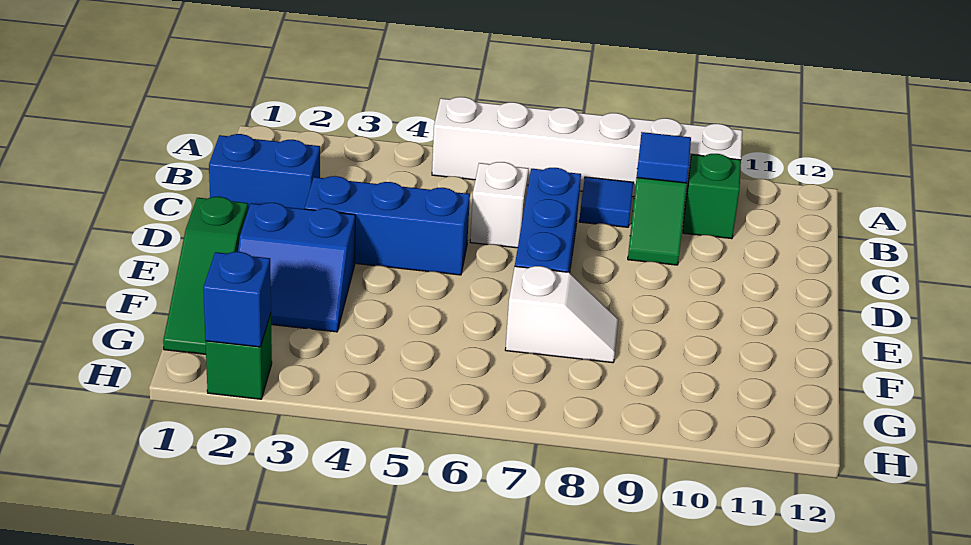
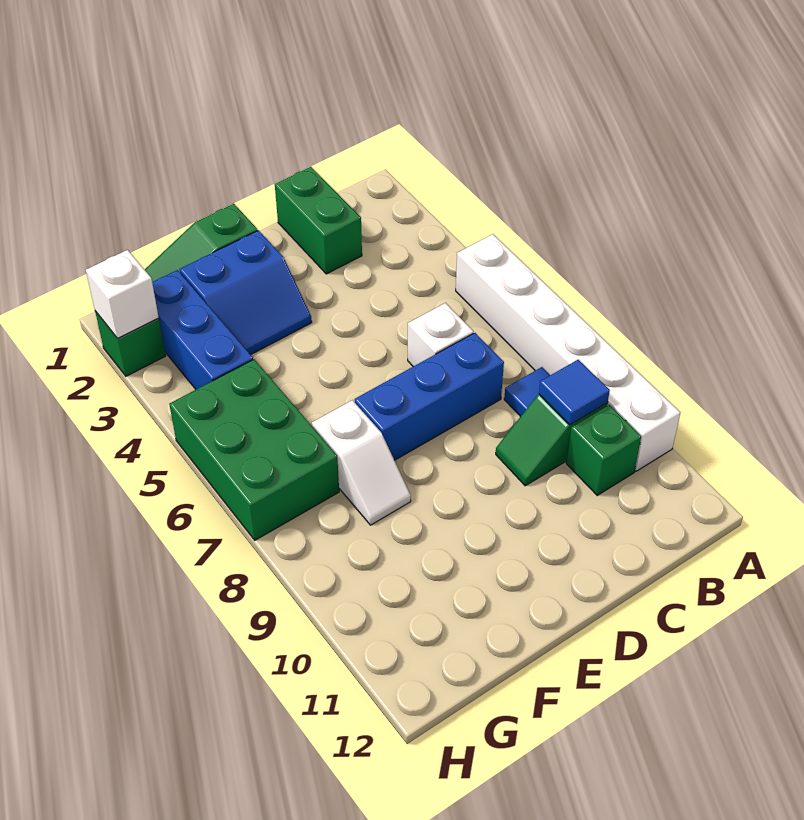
blue 1x2 brick [209,134,320,209] -> green 1x2 brick [275,167,362,274]
blue 1x3 brick [305,176,470,275] -> blue 1x3 brick moved to [152,270,253,389]
blue 2x2 slope [238,203,355,332] -> blue 2x2 slope turned to [180,230,312,355]
none -> green 2x3 brick [169,359,339,540]
blue 1x1 brick [203,252,271,347] -> white 1x1 brick [86,250,159,338]

